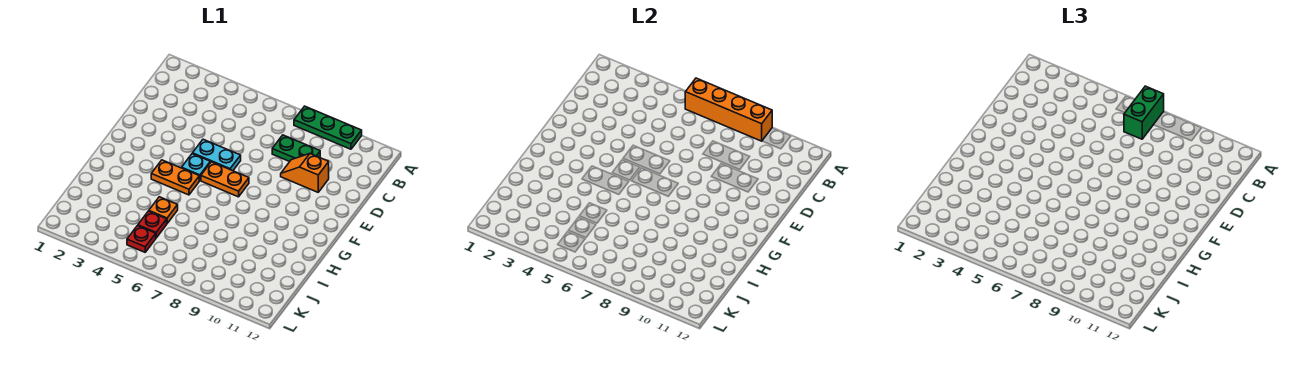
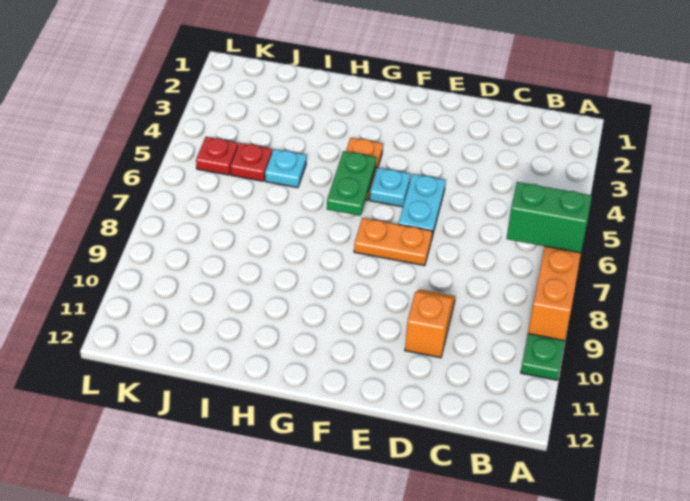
green 1x2 plate [272,135,320,162] -> green 1x2 plate moved to [327,151,376,216]
orange 1x2 plate [201,162,249,197] -> orange 1x2 plate turned to [354,218,432,266]
orange 1x1 plate [149,197,178,223] -> cyan 1x1 plate [265,149,306,188]

